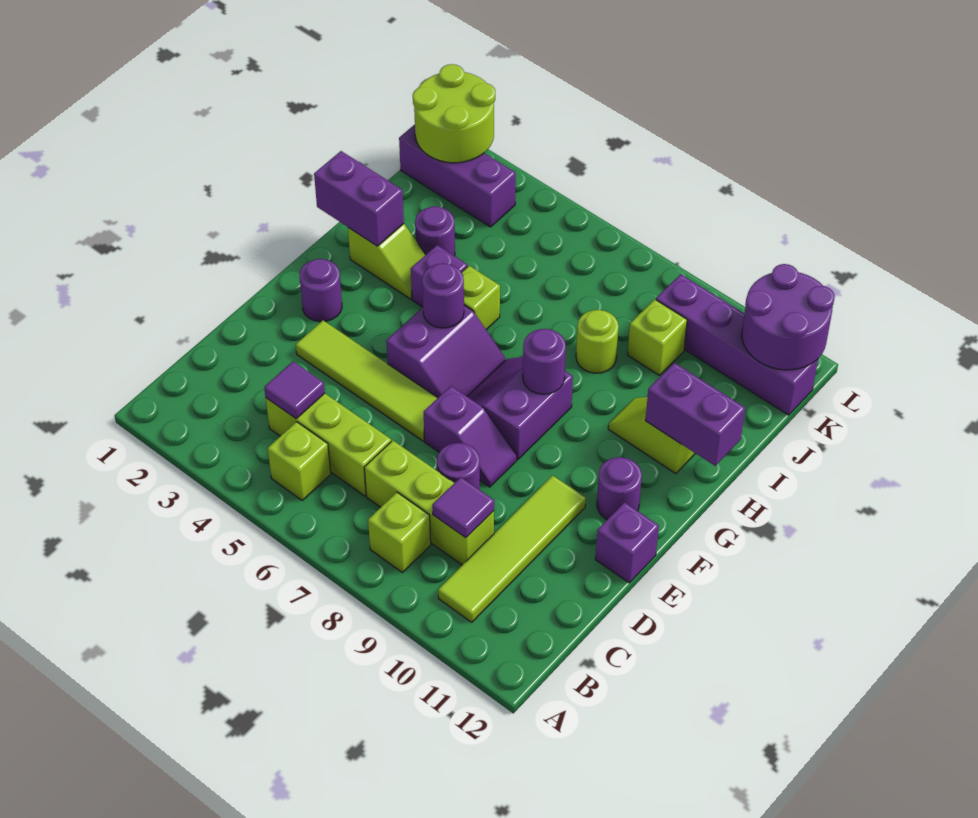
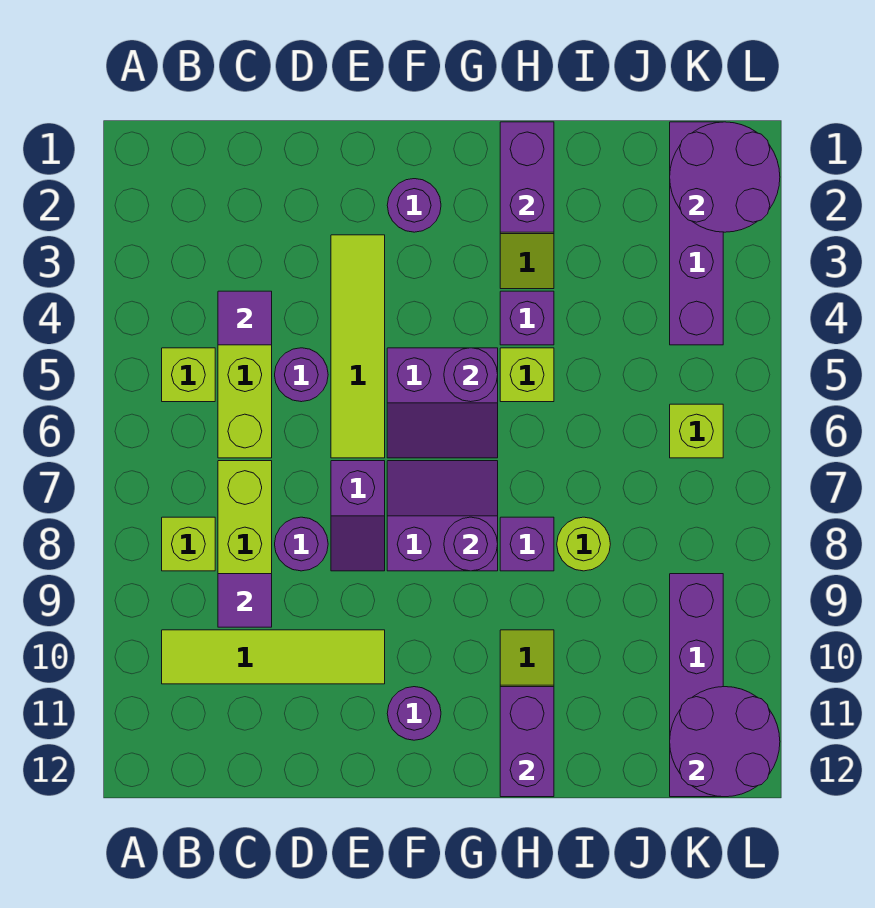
purple 1x1 brick [595,502,659,583] -> purple 1x1 brick moved to [500,517,554,571]
purple 1x1 round brick [415,206,455,256] -> purple 1x1 round brick moved to [275,348,328,402]
lime 1x1 brick [627,300,687,375] -> lime 1x1 brick moved to [670,404,723,458]
purple 1x3 brick [399,125,516,227] -> purple 1x4 brick [670,122,723,345]
lime 2x2 round brick [413,64,495,163] -> purple 2x2 round brick [670,122,780,232]

